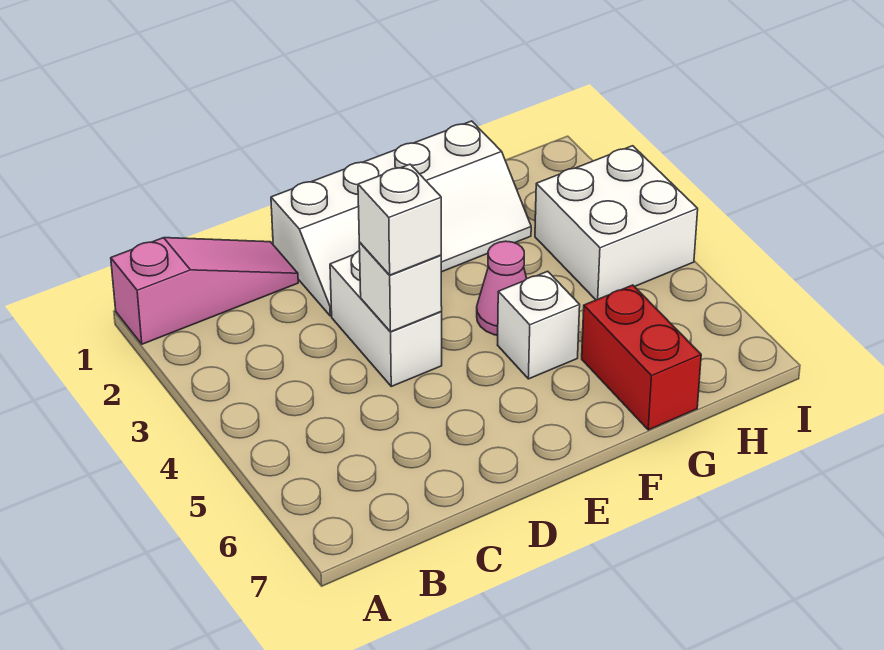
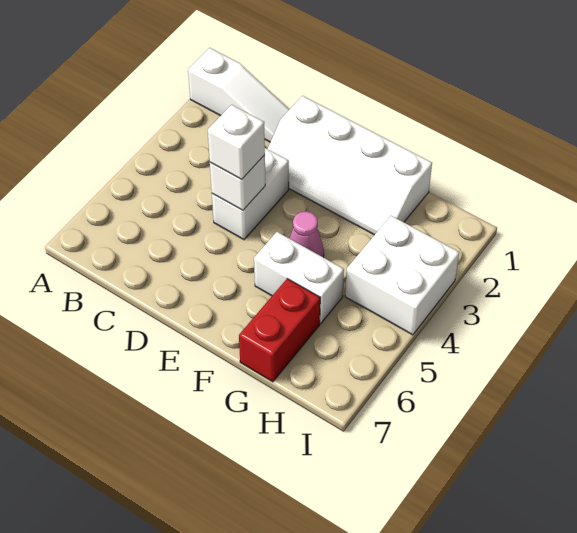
pink 1x3 slope [111,238,298,344] -> white 1x3 slope [188,48,290,142]
white 1x1 brick [498,271,580,379] -> white 1x2 brick [254,232,344,324]

